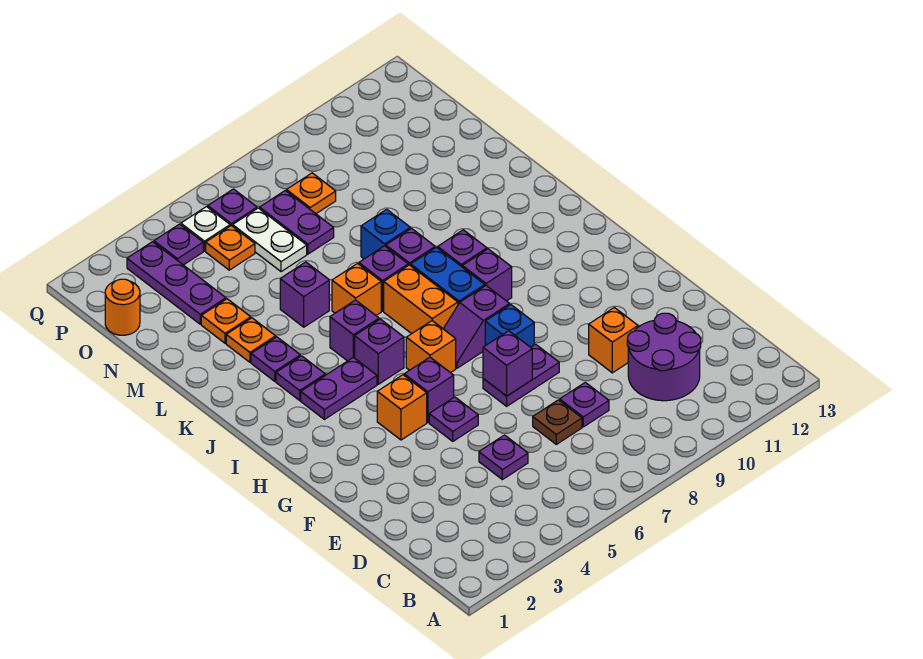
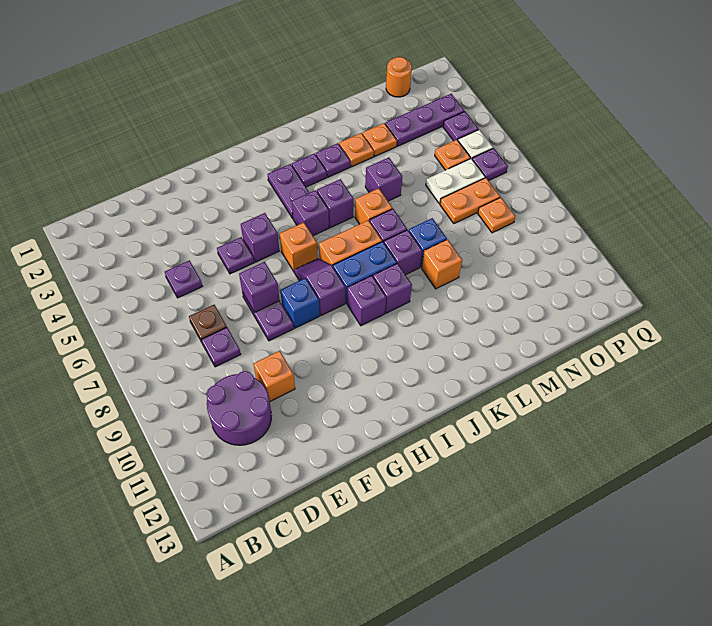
orange 1x1 brick [377,375,427,440] -> orange 1x1 brick moved to [421,240,462,289]
purple 1x2 plate [260,191,334,254] -> orange 1x2 plate [440,178,500,223]

